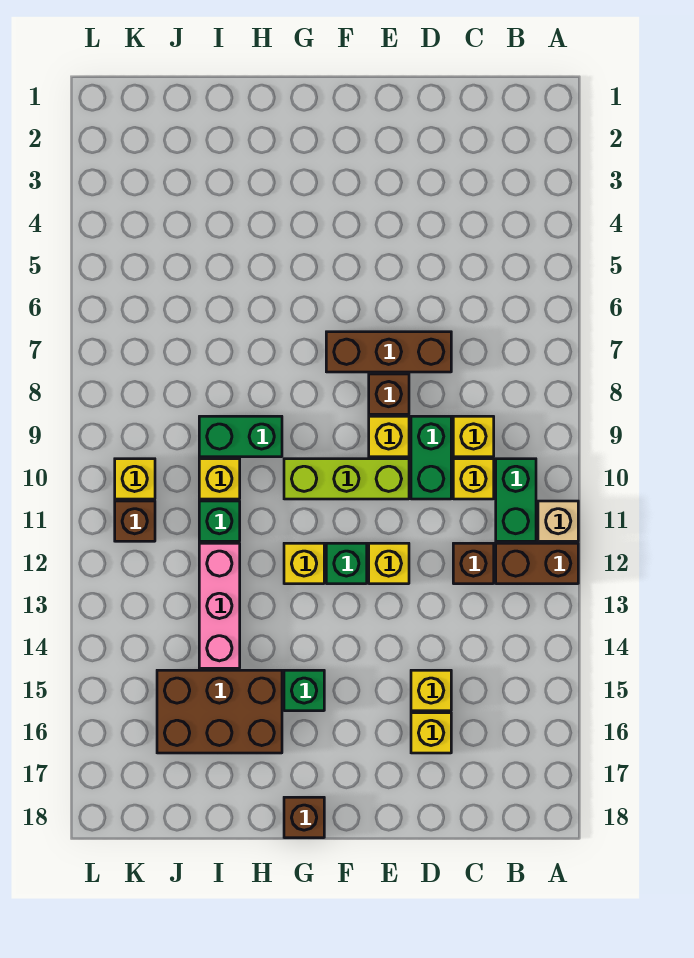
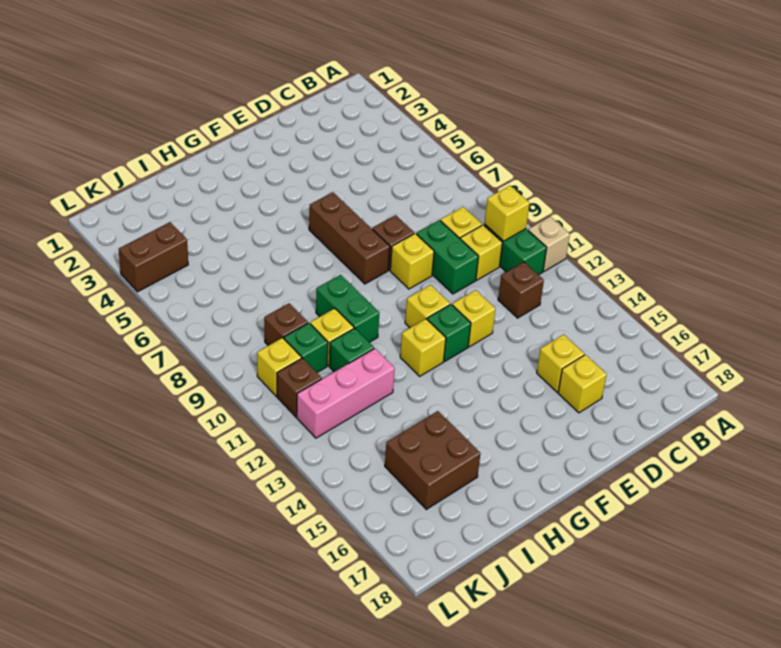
brown 1x2 brick [496,543,578,584] -> brown 1x2 brick moved to [119,222,188,292]
none -> yellow 1x1 brick [484,186,530,241]
brown 1x3 brick [326,332,451,372] -> brown 1x3 brick turned to [309,192,390,284]
lime 1x3 brick [284,459,409,499] -> none
none -> yellow 1x1 brick [405,285,450,328]
green 1x1 brick [284,670,324,711] -> green 1x1 brick moved to [284,323,328,372]
brown 1x1 brick [284,797,324,838] -> brown 1x1 brick moved to [264,303,308,346]
green 1x2 brick [199,416,282,457] -> green 1x2 brick turned to [316,275,379,342]
brown 2x3 brick [157,670,282,753] -> brown 2x2 brick [385,411,481,509]
pink 1x3 brick [199,543,240,668] -> pink 1x3 brick turned to [297,349,395,438]

